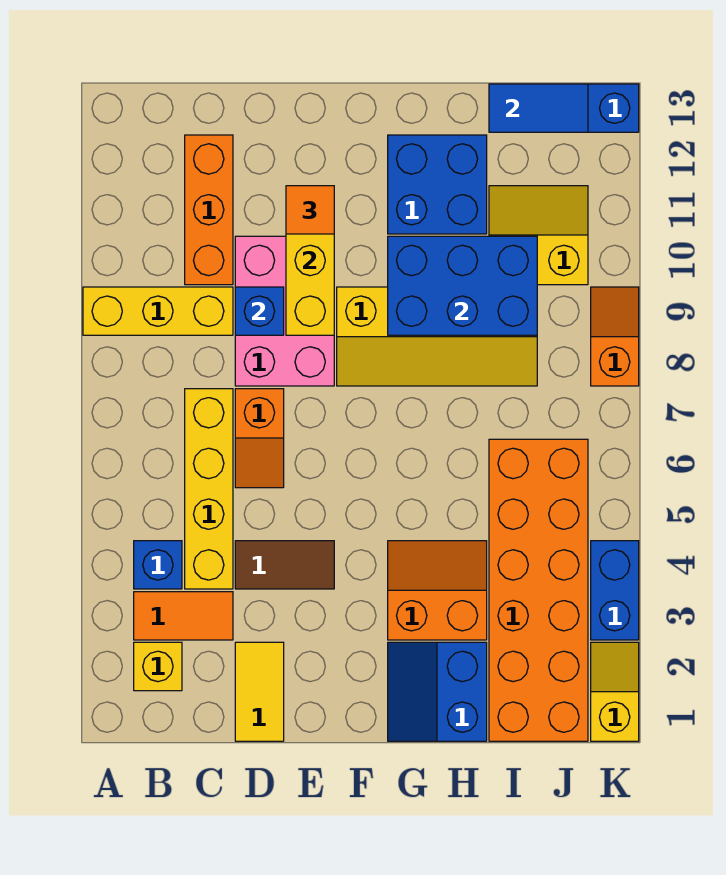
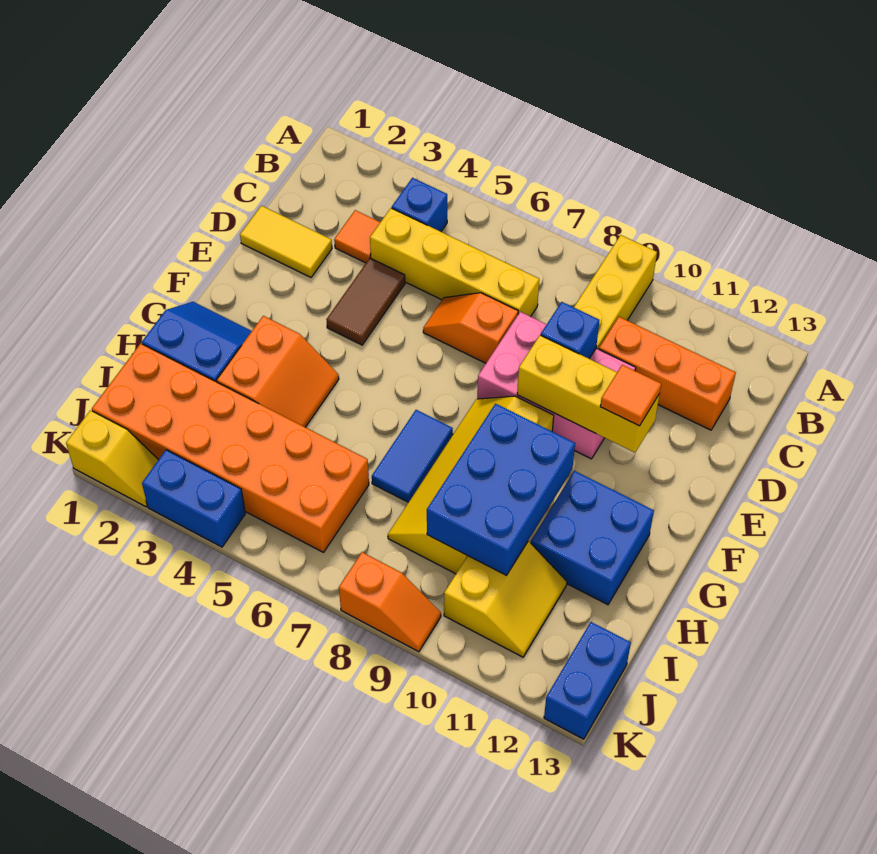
yellow 1x1 brick [134,642,182,691] -> none
orange 1x2 tile [134,592,233,640] -> orange 1x1 tile [334,210,380,263]
blue 1x2 tile [489,84,588,132] -> blue 1x2 tile moved to [372,410,453,502]

